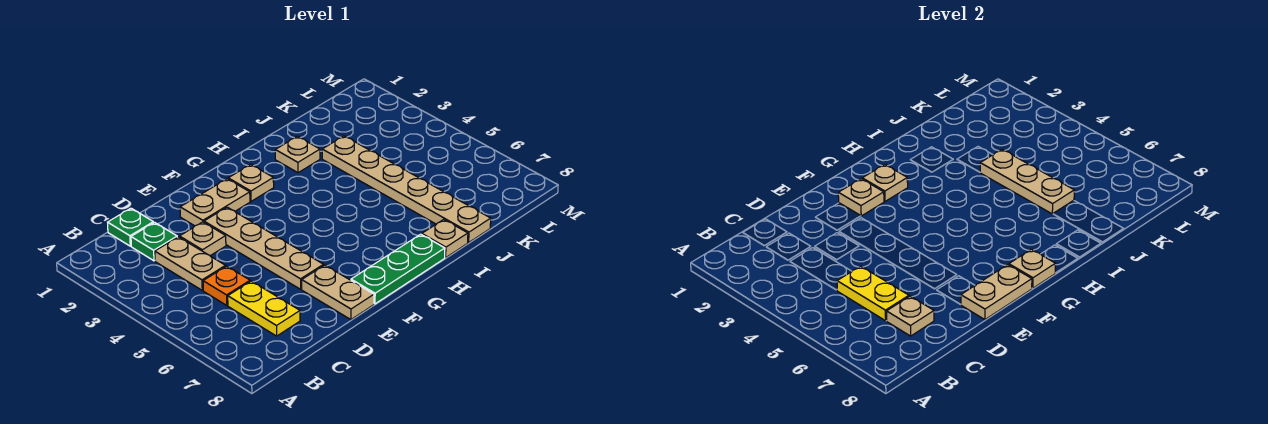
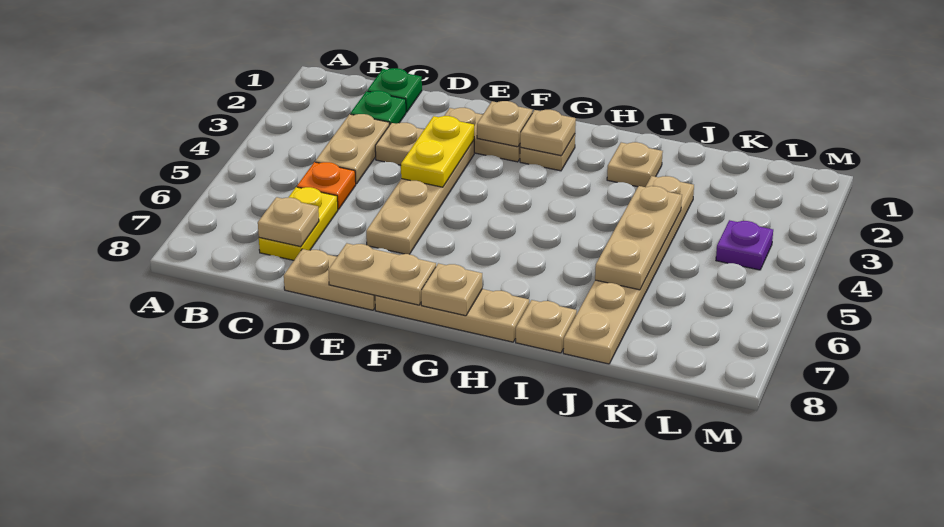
yellow 1x2 plate [837,266,909,321] -> yellow 1x2 plate moved to [401,116,474,187]
tan 1x2 plate [302,265,374,320] -> tan 1x2 plate turned to [284,249,375,310]
green 1x3 plate [351,234,445,304] -> tan 1x3 plate [375,289,529,342]
none -> purple 1x1 plate [716,220,773,270]

